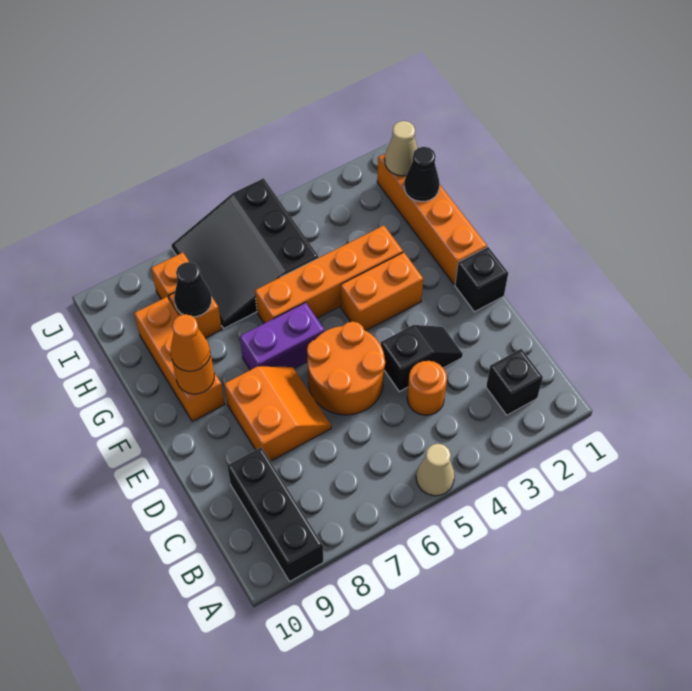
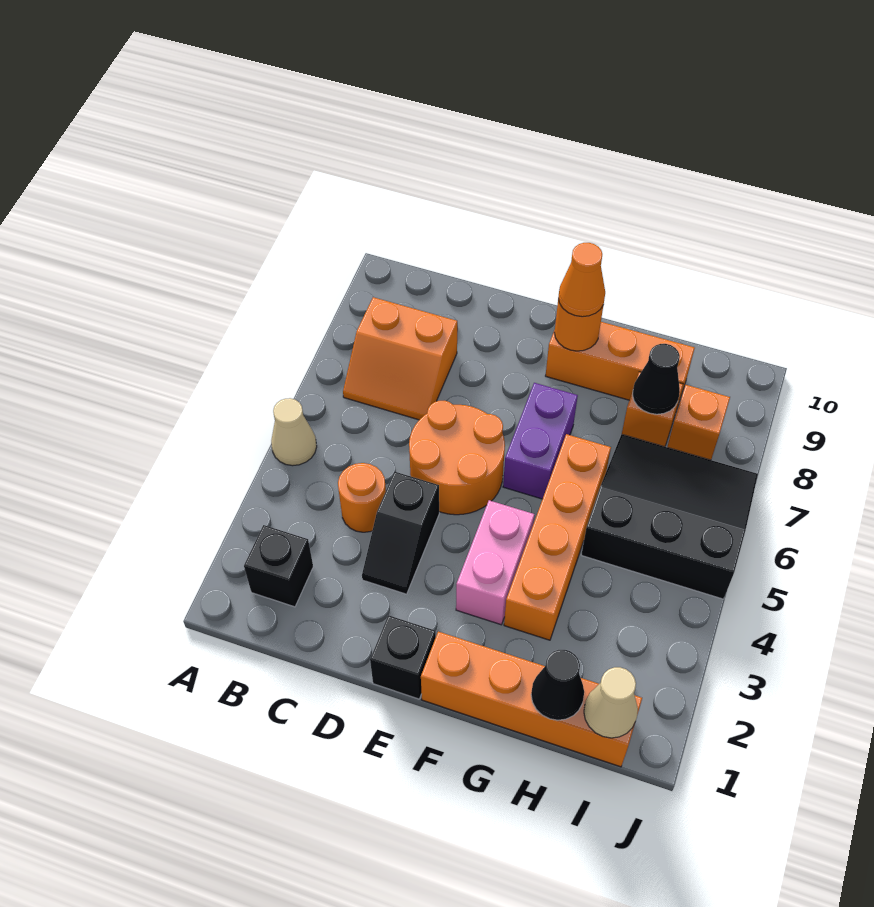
black 1x3 brick [227,447,324,581] -> none
orange 2x2 slope [224,366,331,461] -> orange 2x2 slope moved to [343,297,457,420]
orange 1x2 brick [341,252,423,331] -> pink 1x2 brick [456,500,534,625]

